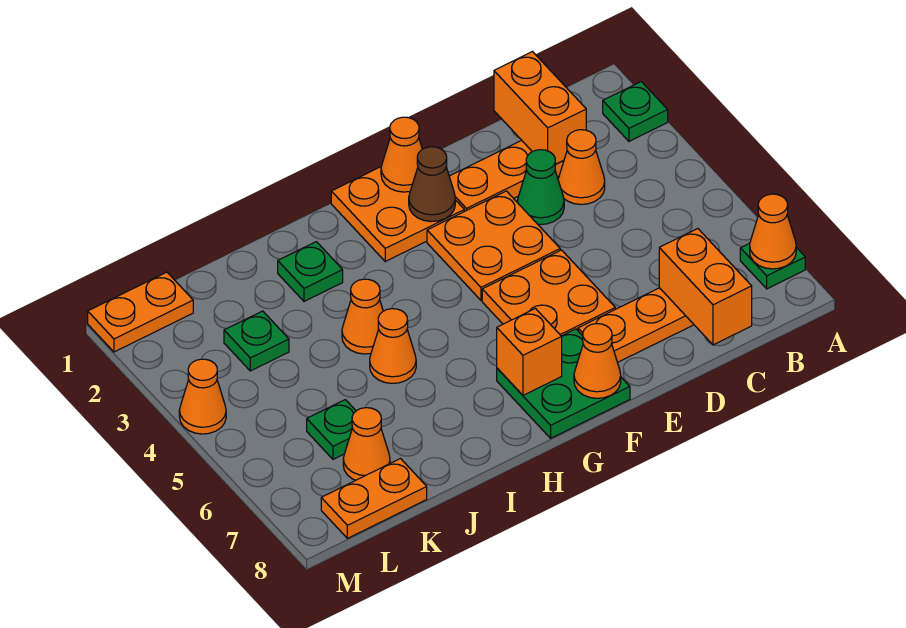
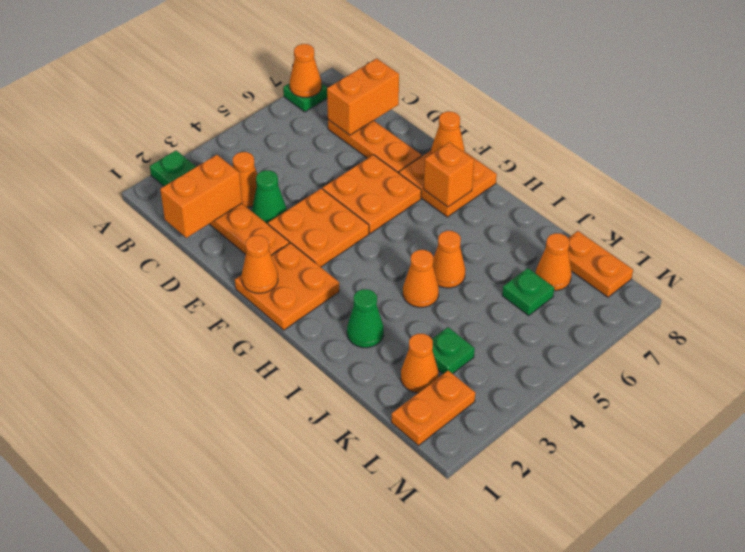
brown 1x1 cone [409,147,455,222] -> none
green 2x2 plate [497,329,630,438] -> orange 2x2 plate [399,151,497,217]
green 1x1 plate [278,242,343,301] -> green 1x1 cone [347,289,384,348]
orange 1x2 plate [88,272,193,352] -> orange 1x2 plate turned to [391,370,475,446]
orange 1x1 cone [179,359,226,434] -> orange 1x1 cone moved to [401,334,438,393]

